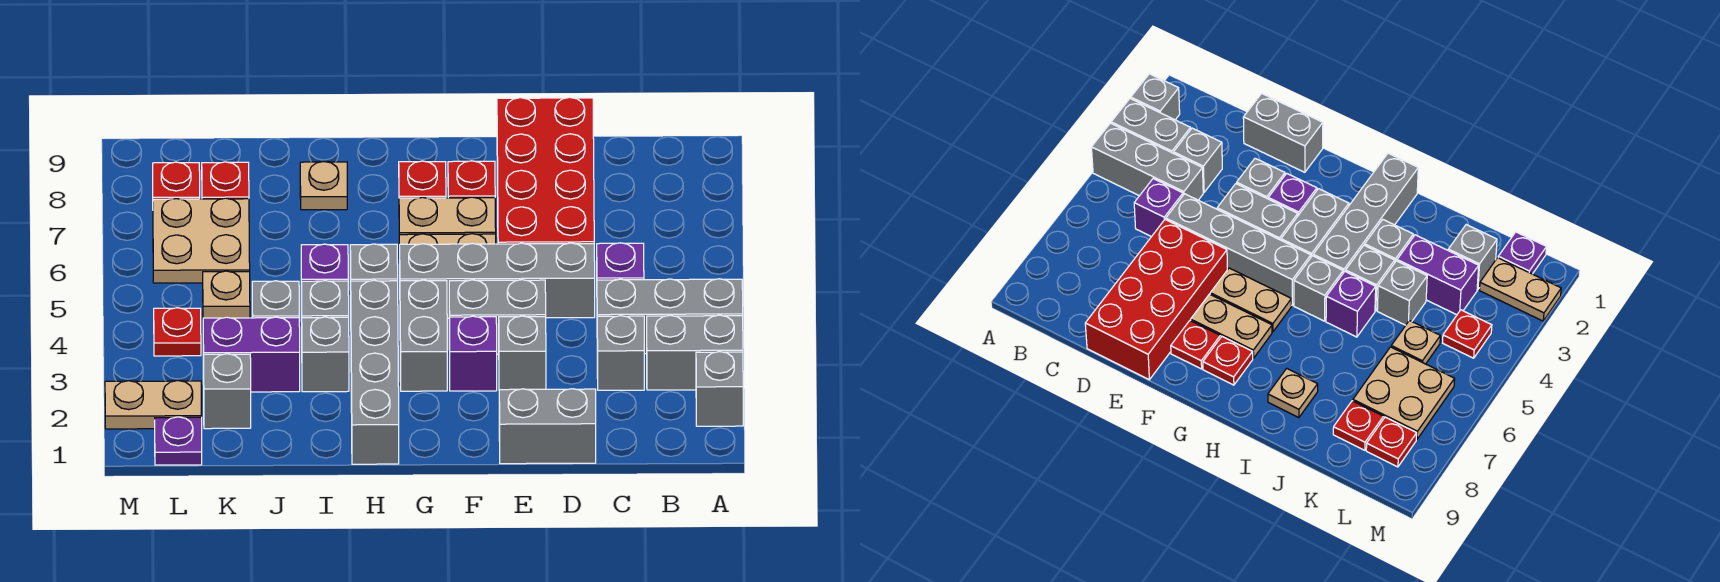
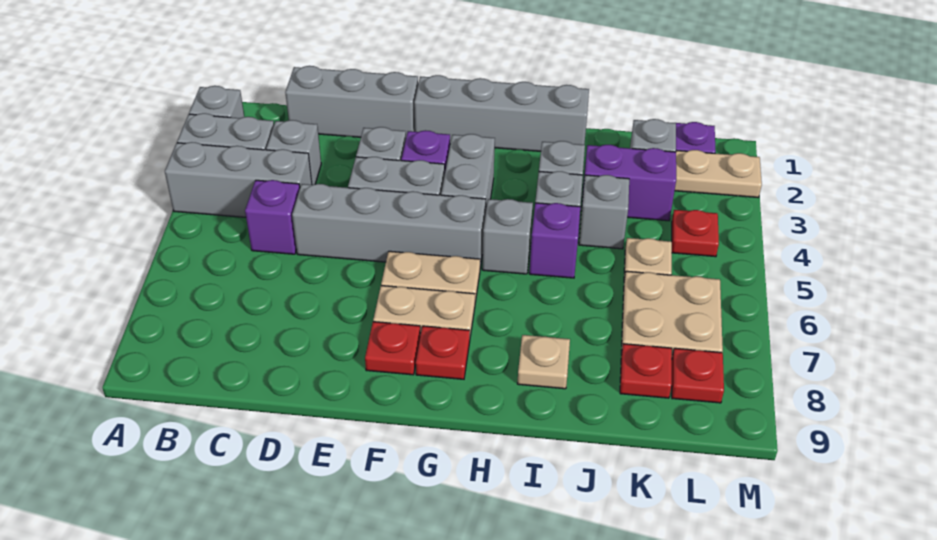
grey 1x2 brick [499,389,596,464] -> grey 1x3 brick [285,66,418,137]
red 2x4 brick [497,97,594,244] -> none
grey 1x4 brick [351,280,399,464] -> grey 1x4 brick turned to [414,75,589,151]

